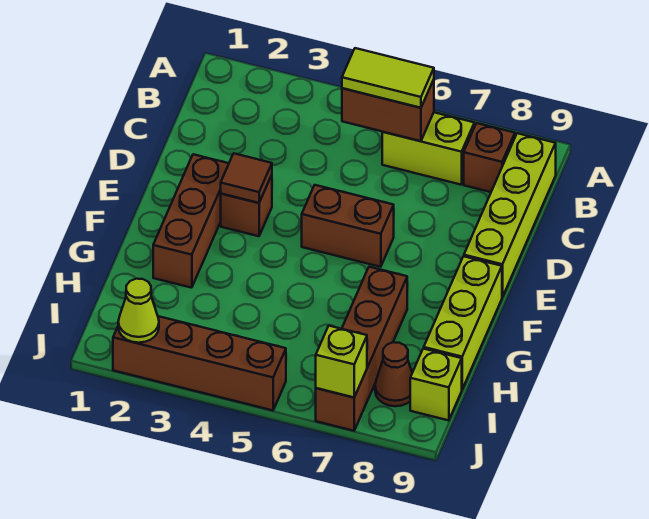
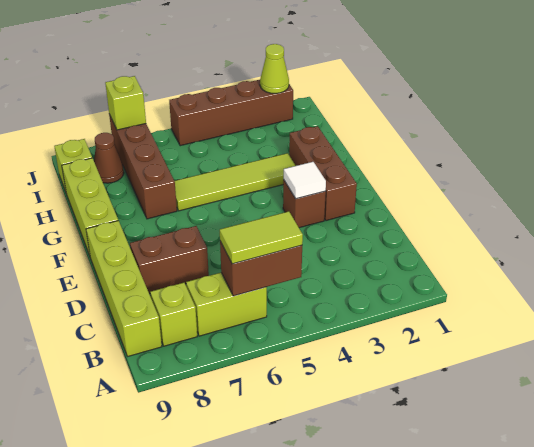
brown 1x1 brick [464,123,515,192] -> lime 1x1 brick [150,283,197,346]
brown 1x1 tile [221,153,272,203] -> white 1x1 tile [284,162,326,199]
brown 1x2 brick [302,185,394,267] -> brown 1x2 brick moved to [130,226,209,294]
none -> lime 1x4 tile [175,153,296,211]

